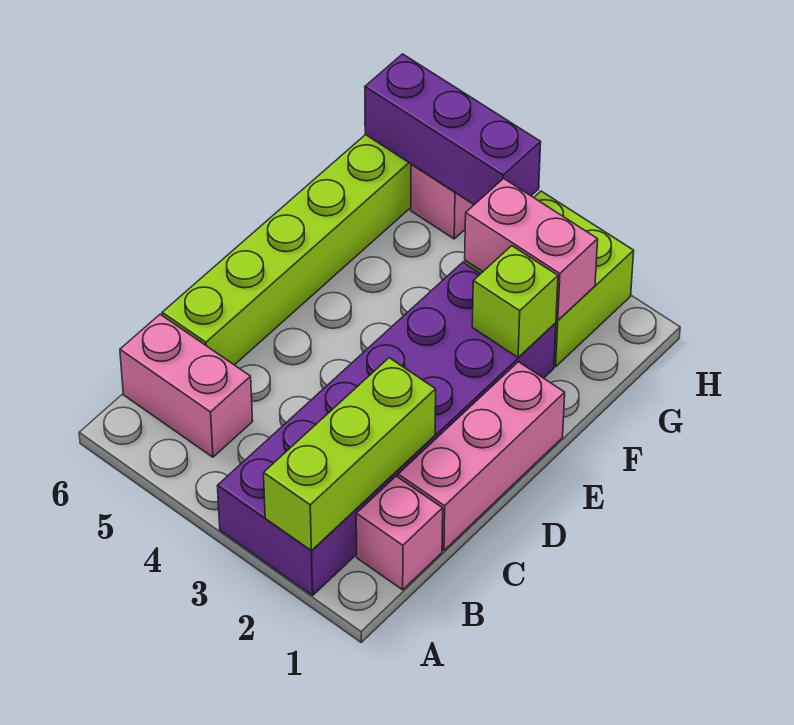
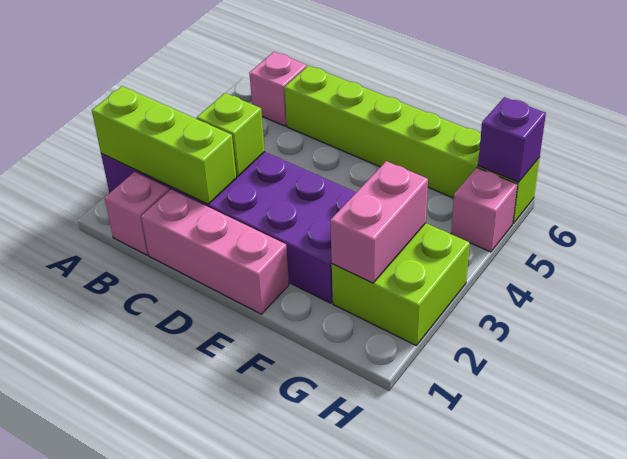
pink 1x2 brick [120,314,253,457] -> pink 1x1 brick [249,52,307,126]
lime 1x1 brick [472,246,558,357] -> lime 1x1 brick moved to [197,93,265,177]
purple 1x3 brick [365,54,541,205] -> purple 1x1 brick [478,97,546,182]

